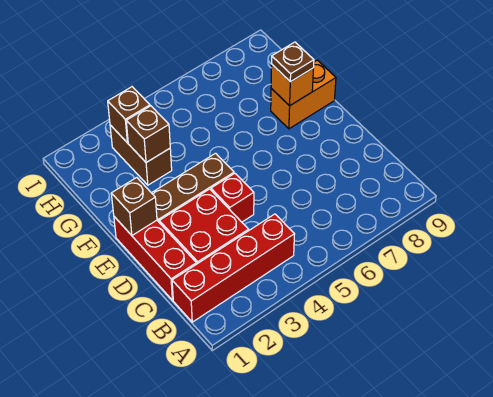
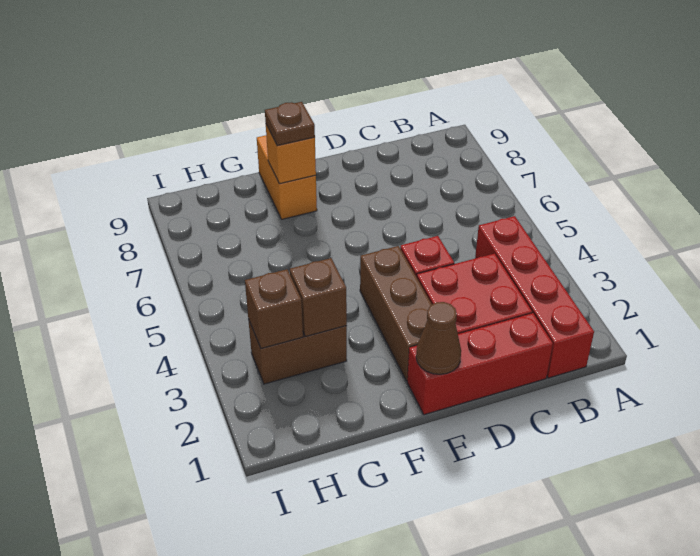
brown 1x1 brick [111,178,157,235] -> brown 1x1 cone [416,302,461,374]

